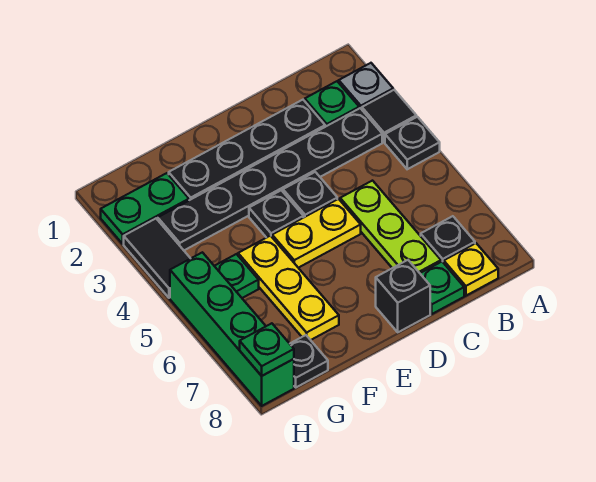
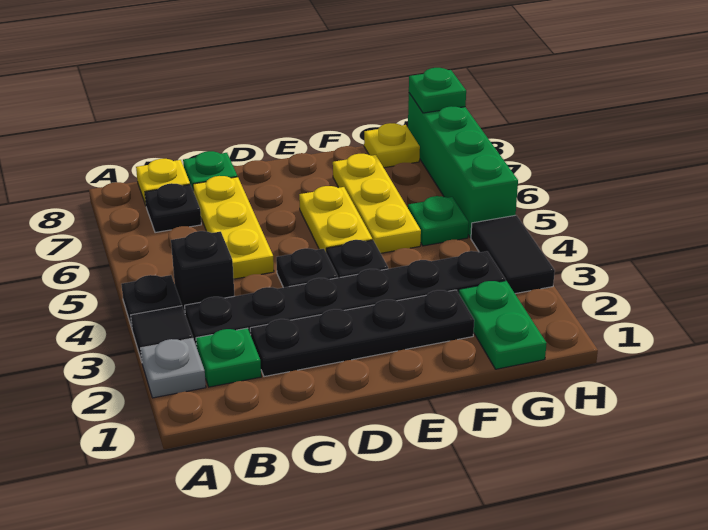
lime 1x3 plate [340,181,441,273] -> yellow 1x3 plate [193,176,274,279]
yellow 1x2 plate [272,199,361,268] -> yellow 1x2 plate turned to [299,186,372,251]
black 1x1 brick [376,260,430,332] -> black 1x1 brick moved to [171,231,234,312]
green 1x2 plate [101,173,189,244] -> green 1x2 plate turned to [459,281,547,369]
black 1x1 plate [290,335,328,387] -> yellow 1x1 plate [364,123,420,168]

